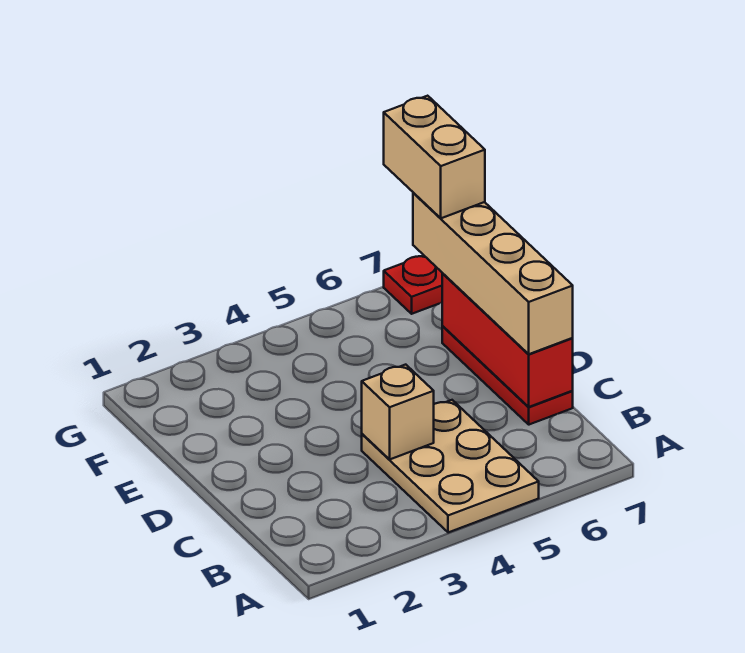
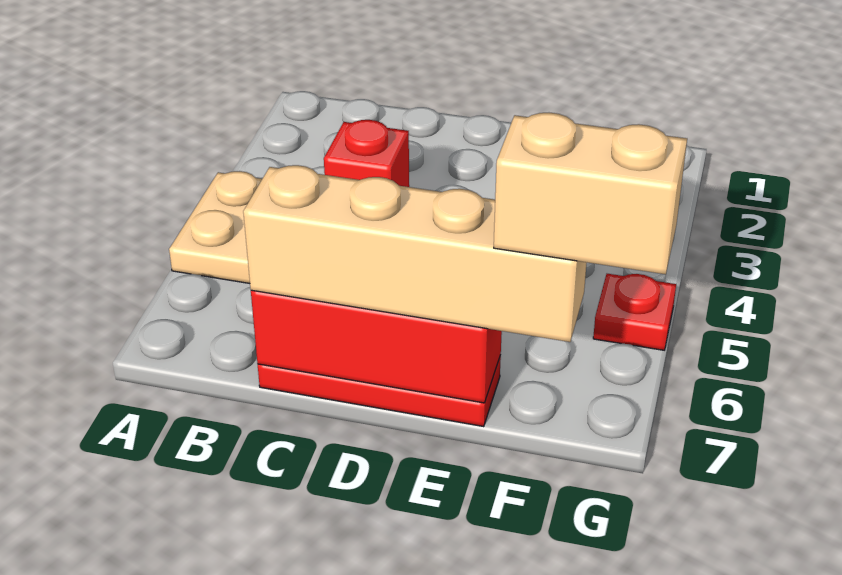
tan 1x1 brick [362,365,434,459] -> red 1x1 brick [324,120,409,187]
red 1x1 plate [384,256,442,314] -> red 1x1 plate moved to [593,274,676,350]

